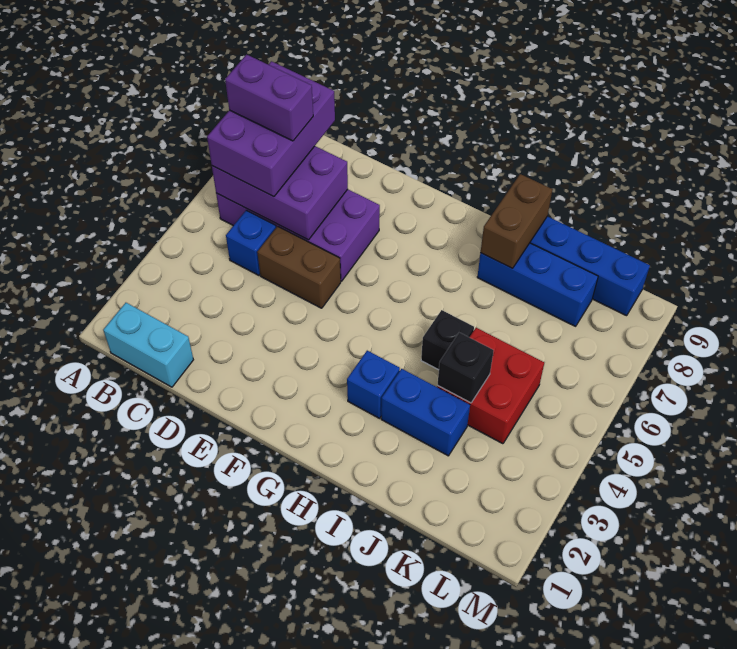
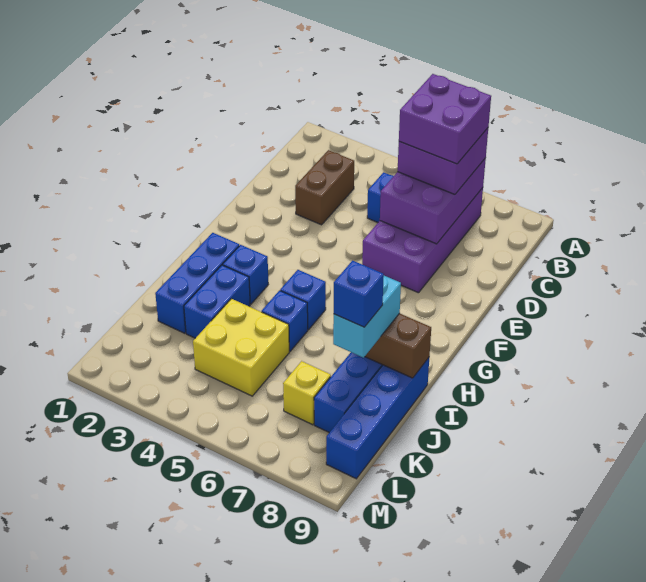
cyan 1x2 brick [103,303,193,387] -> cyan 1x2 brick moved to [333,276,401,358]
purple 2x3 brick [207,61,335,197] -> purple 2x2 brick [398,128,488,194]
purple 1x2 brick [225,55,313,141] -> purple 2x2 brick [399,74,491,164]
brown 1x2 brick [257,226,341,308] -> brown 1x2 brick moved to [295,150,354,225]
none -> blue 1x3 brick [155,233,239,333]
none -> blue 1x1 brick [280,270,326,330]
black 1x1 brick [421,310,474,370] -> blue 1x1 brick [262,291,308,351]
red 2x2 brick [437,328,544,444] -> yellow 2x2 brick [193,299,289,396]
black 1x1 brick [438,332,494,403] -> none
none -> blue 1x1 brick [334,261,384,327]
none -> yellow 1x1 brick [283,361,331,425]

